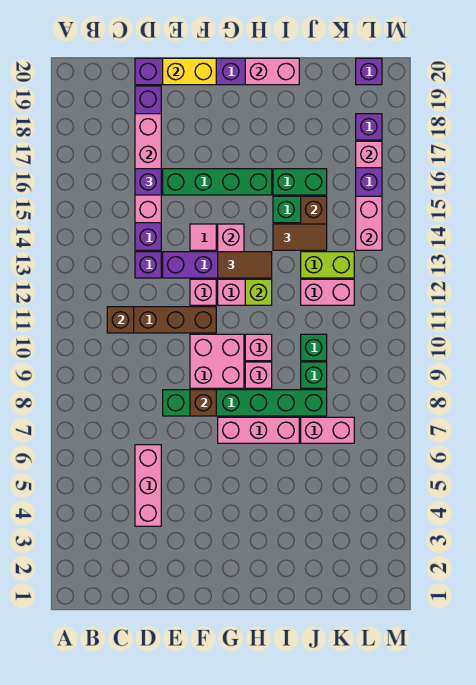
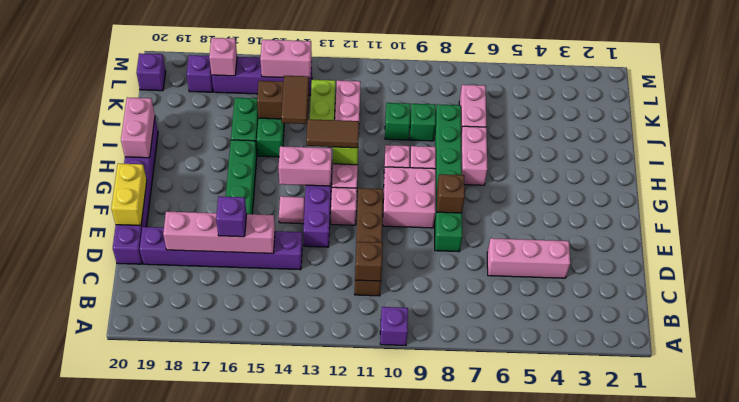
purple 1x1 brick [135,252,161,278] -> purple 1x1 brick moved to [380,307,408,345]
pink 1x3 brick [218,417,299,443] -> pink 1x2 brick [461,126,487,185]
brown 1x2 tile [218,252,272,278] -> brown 1x2 tile turned to [306,119,359,148]

